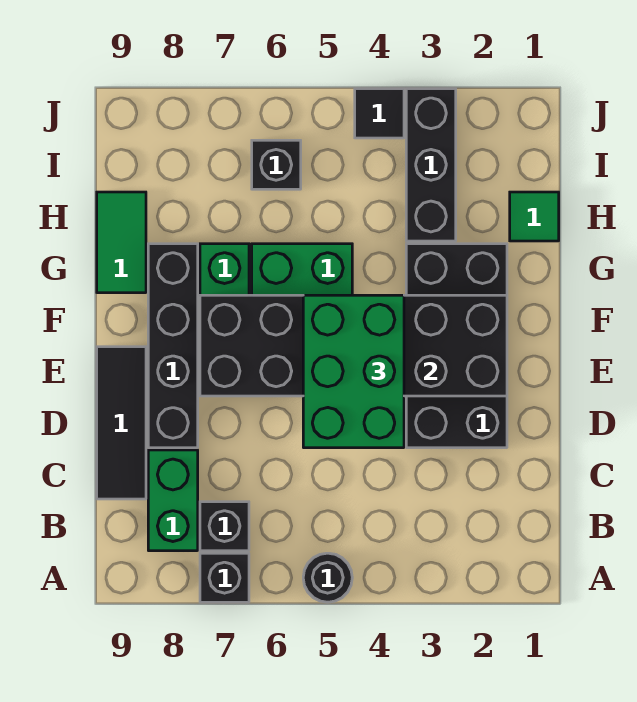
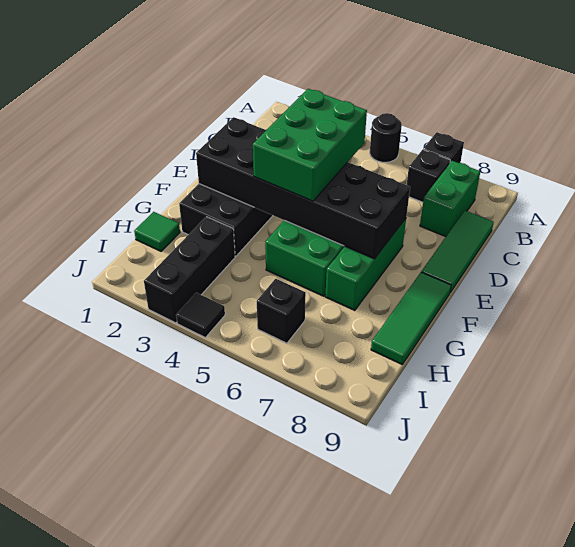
black 1x3 tile [97,347,146,499] -> green 1x3 tile [422,211,494,293]
black 1x4 brick [148,244,198,448] -> none
green 1x2 tile [97,192,146,293] -> green 1x3 tile [371,272,451,364]

